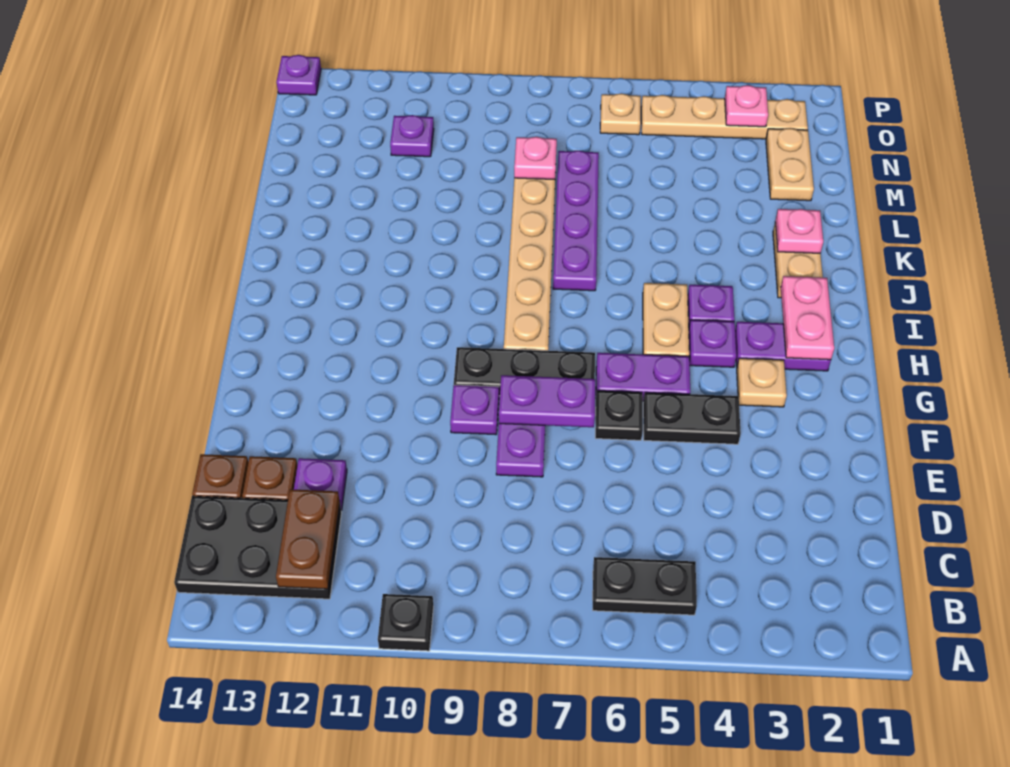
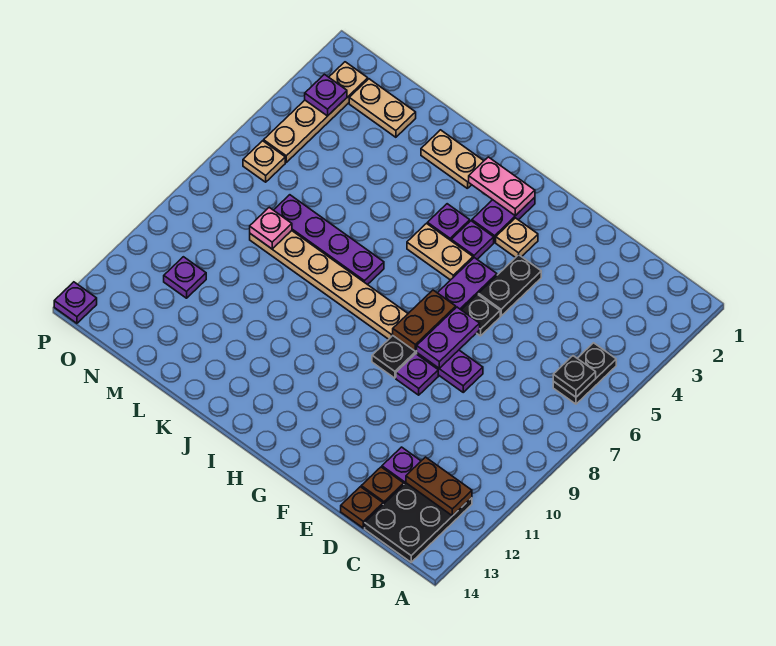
black 1x1 plate [378,594,433,651] -> black 1x1 plate moved to [553,356,596,397]
none -> brown 1x2 plate [393,290,456,352]
pink 1x1 plate [775,209,823,253] -> none
pink 1x1 plate [725,85,768,127] -> purple 1x1 plate [305,74,347,116]

